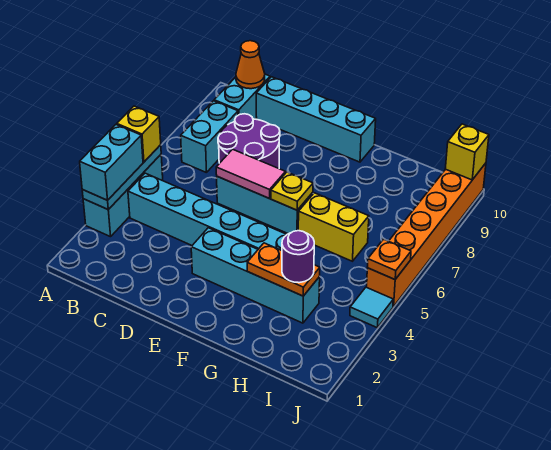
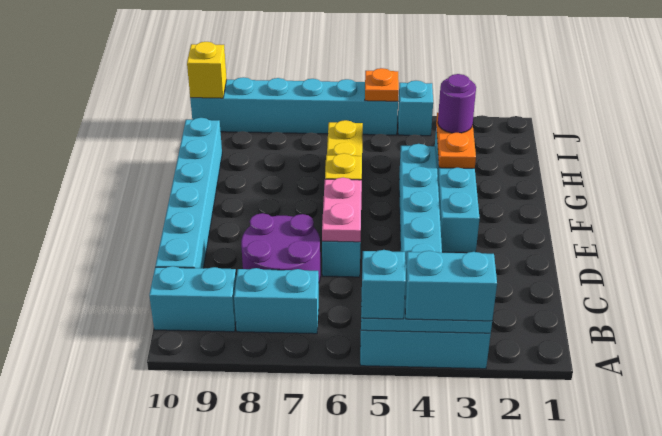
yellow 1x1 brick [117,106,161,162] -> cyan 1x1 brick [361,250,406,319]
orange 1x1 cone [236,41,265,89] -> none
cyan 1x4 brick [256,77,376,162] -> cyan 1x6 brick [155,118,222,268]
pink 1x2 tile [216,149,285,199] -> pink 1x2 plate [322,178,362,242]
cyan 1x1 tile [350,287,393,328] -> cyan 1x1 brick [398,80,433,136]
orange 1x6 brick [367,163,486,307] -> cyan 1x6 brick [190,77,398,135]

